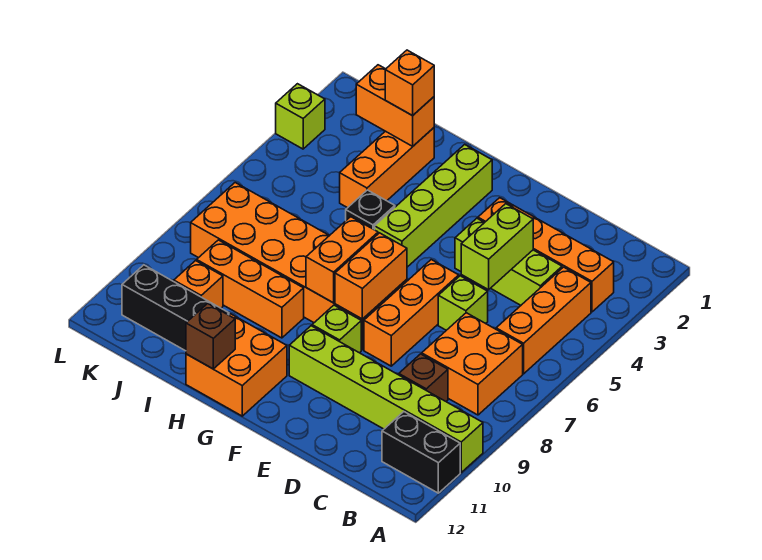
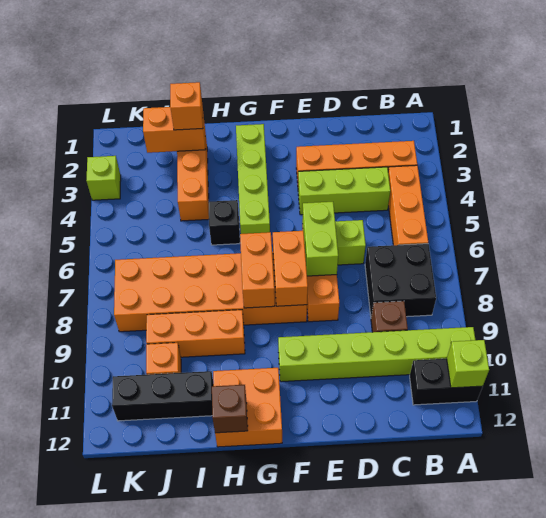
orange 2x2 brick [422,313,523,415] -> black 2x2 brick [365,244,436,317]
lime 1x2 brick [461,204,533,290] -> lime 1x2 brick moved to [302,202,338,276]
lime 1x1 brick [312,305,361,353] -> lime 1x1 brick moved to [447,340,489,388]

